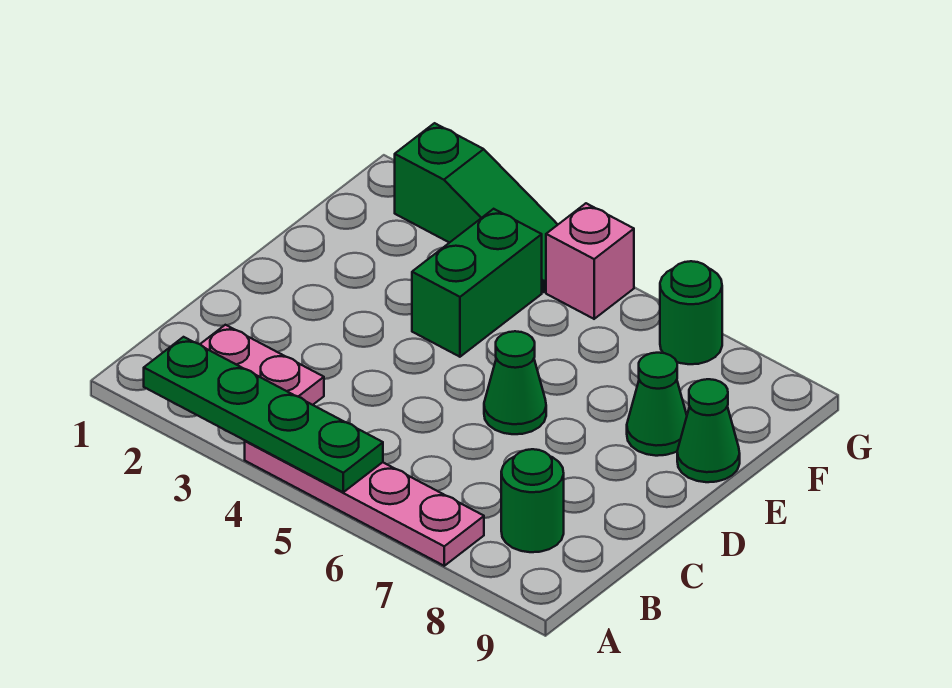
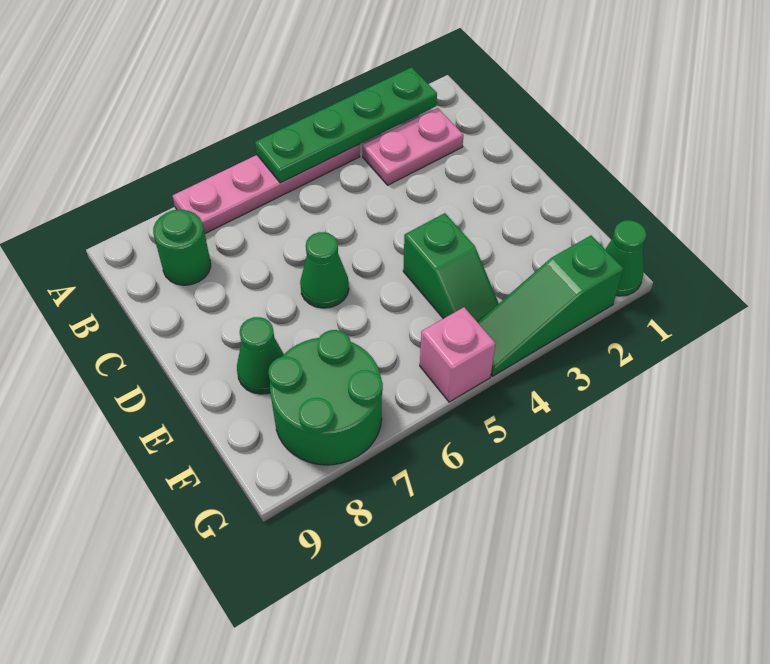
green 1x2 brick [412,209,542,357] -> green 1x2 slope [403,213,499,322]
green 1x1 cone [677,379,740,482] -> green 1x1 cone moved to [605,220,646,296]
green 1x1 round brick [660,261,722,364] -> green 2x2 round brick [268,330,383,465]

